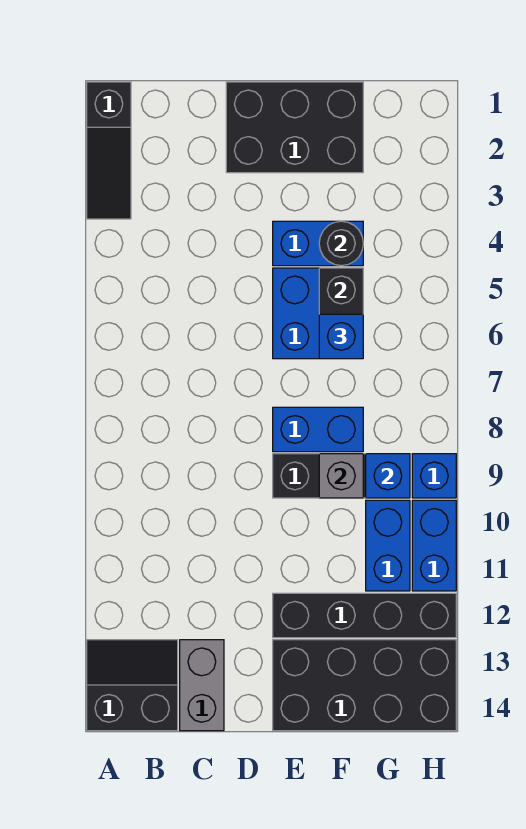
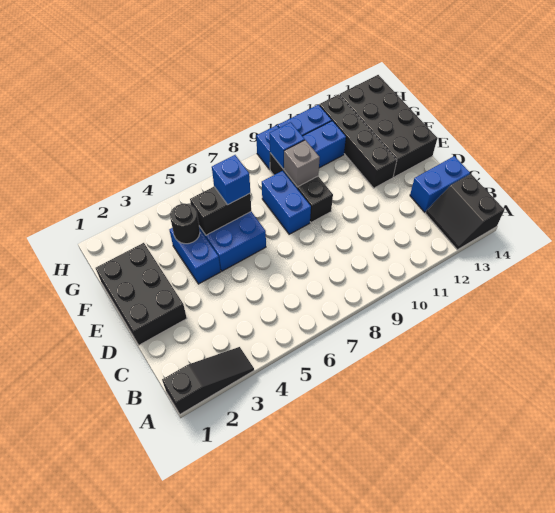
grey 1x2 brick [180,640,224,731] -> blue 1x2 brick [410,156,470,212]

